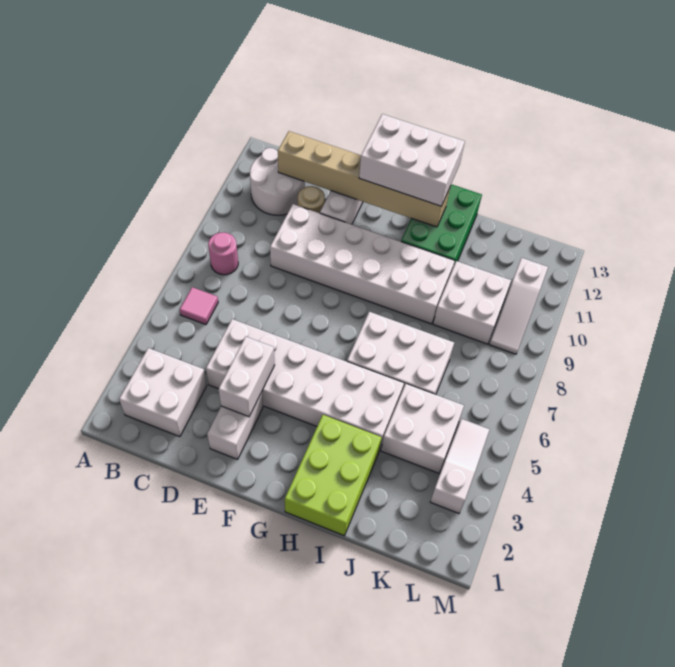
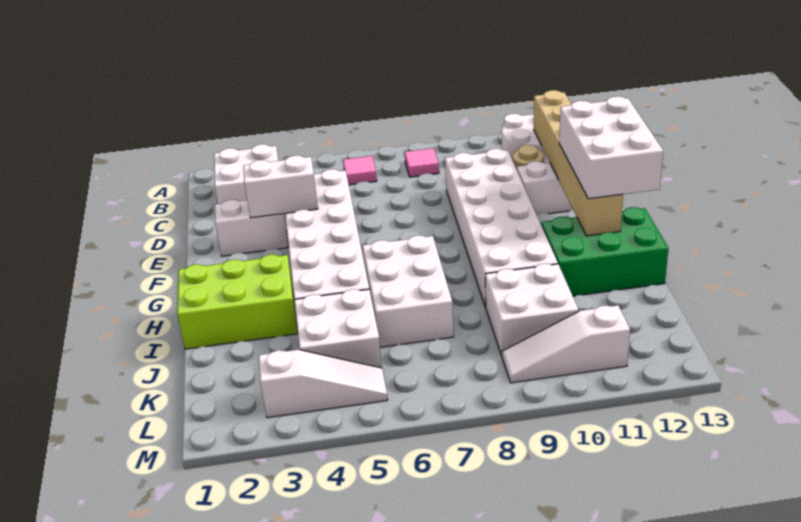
pink 1x1 round brick [208,232,238,275] -> pink 1x1 tile [405,148,439,177]

